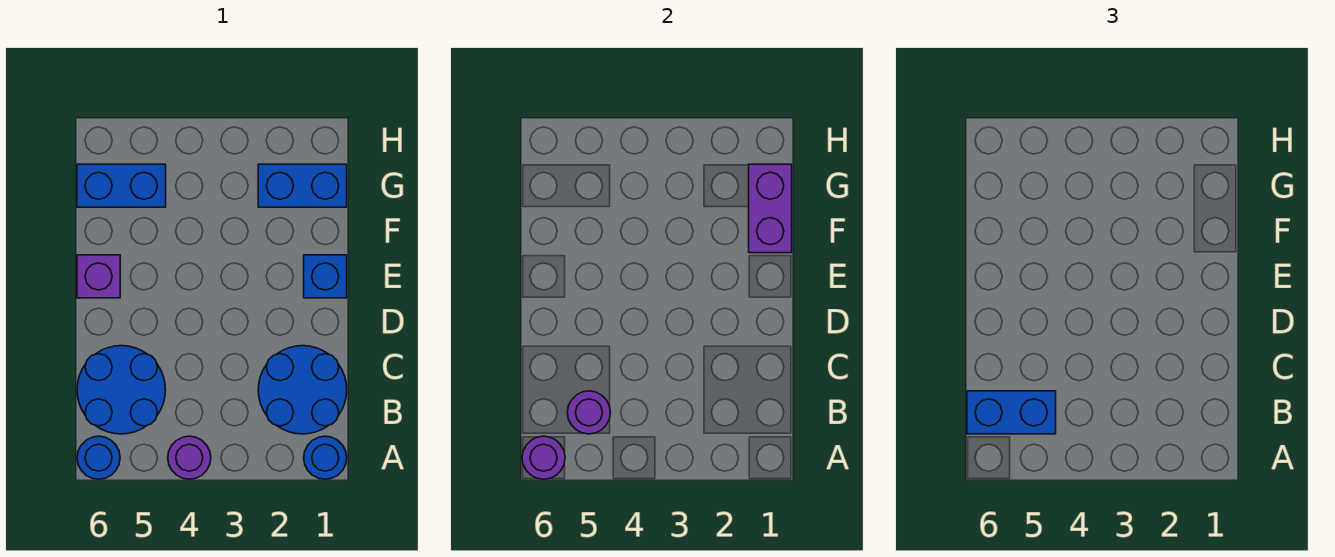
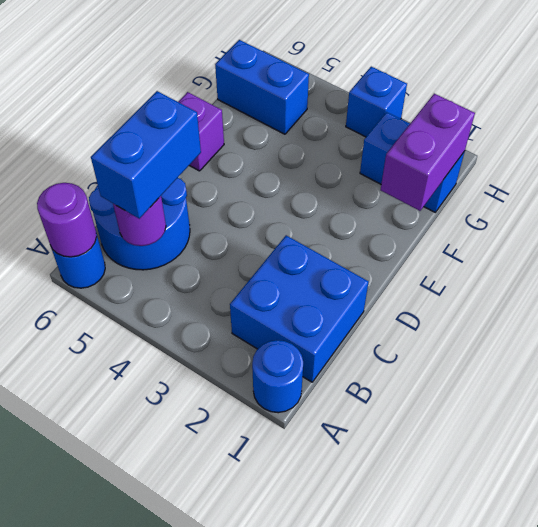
purple 1x1 round brick [168,436,211,479] -> none
blue 2x2 round brick [258,346,347,434] -> blue 2x2 brick [230,235,369,382]
blue 1x2 brick [967,391,1056,434] -> blue 1x2 brick turned to [91,91,201,219]
blue 1x1 brick [304,255,347,298] -> blue 1x1 brick moved to [346,67,407,137]

